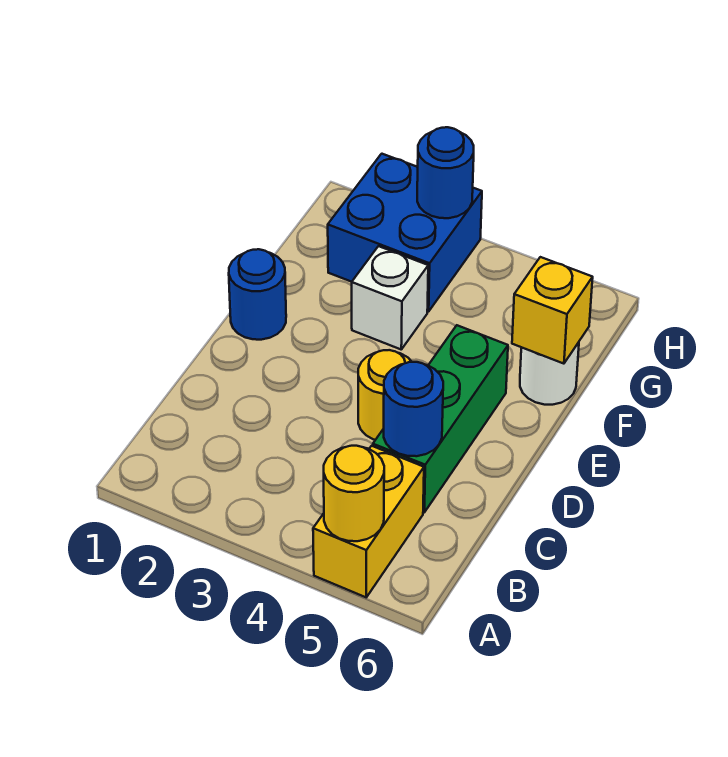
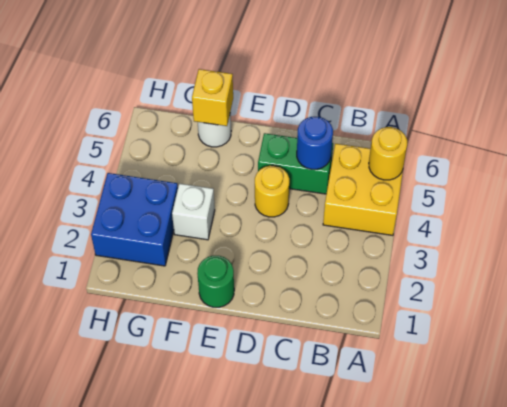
yellow 1x2 brick [313,446,424,597] -> yellow 2x2 brick [323,144,403,235]
green 1x3 brick [373,325,508,512] -> green 1x2 brick [258,133,333,194]
blue 1x1 round brick [229,249,286,340] -> green 1x1 round brick [197,256,234,307]
blue 1x1 round brick [417,127,474,218] -> none

